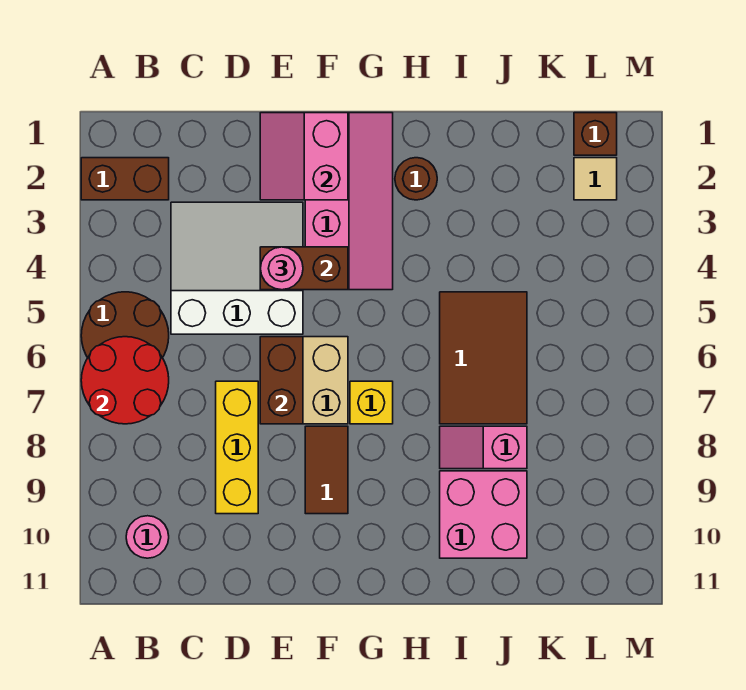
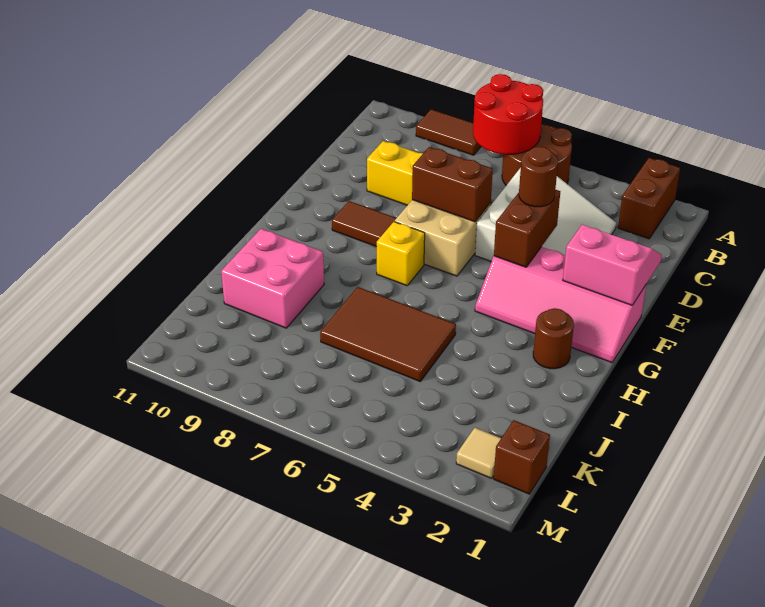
none -> brown 1x2 tile [416,109,481,155]
pink 1x1 round brick [126,516,169,558] -> none
pink 1x1 round brick [261,247,303,290] -> brown 1x1 round brick [519,146,558,207]
pink 1x2 slope [440,426,527,469] -> none

